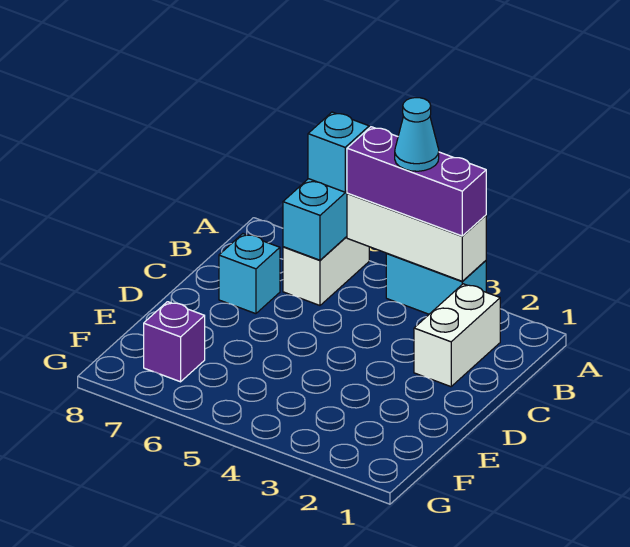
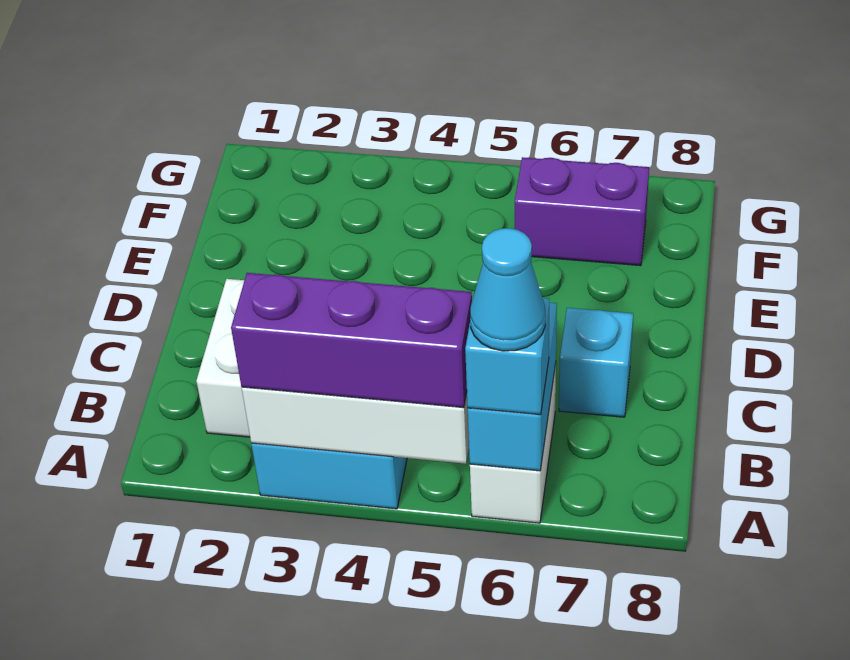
cyan 1x1 cone [395,98,439,171] -> cyan 1x1 cone moved to [470,228,545,351]
purple 1x1 brick [144,302,205,382] -> purple 1x2 brick [515,157,649,266]

